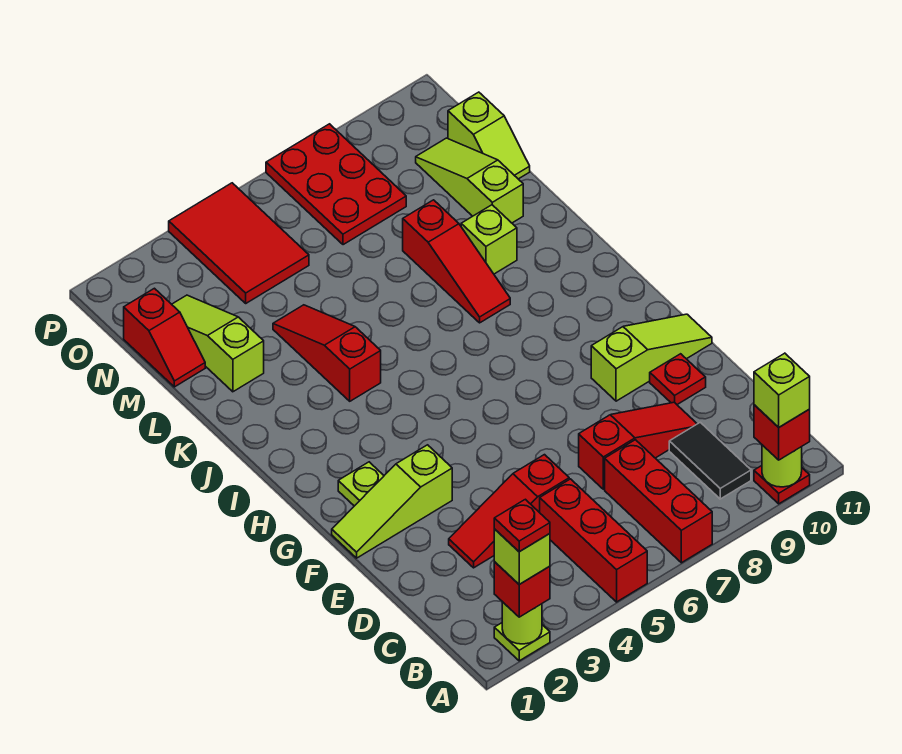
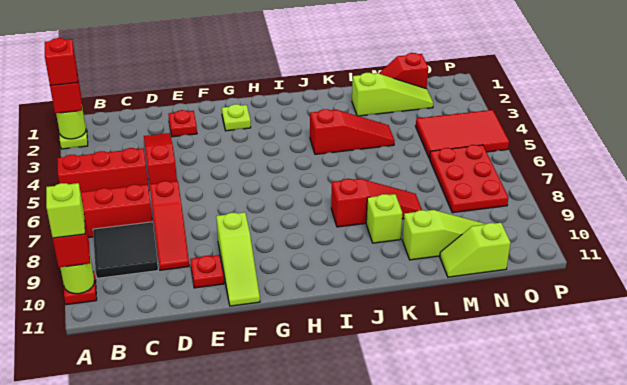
lime 1x1 brick [494,529,550,584] -> red 1x1 brick [45,38,78,85]
red 1x1 plate [494,499,550,552] -> red 1x1 plate moved to [168,110,197,137]
black 1x2 tile [669,422,751,499] -> black 2x2 tile [93,222,158,278]
lime 1x3 slope [332,445,452,558] -> none
red 1x3 slope [403,200,510,323] -> red 1x3 slope turned to [331,179,422,227]
red 2x3 plate [266,124,406,245] -> red 2x3 plate turned to [429,145,508,213]

